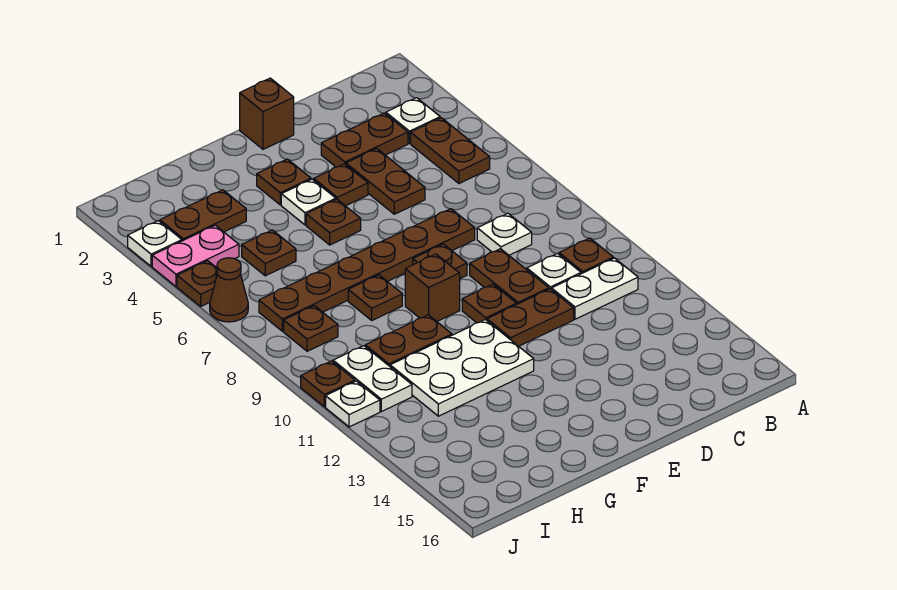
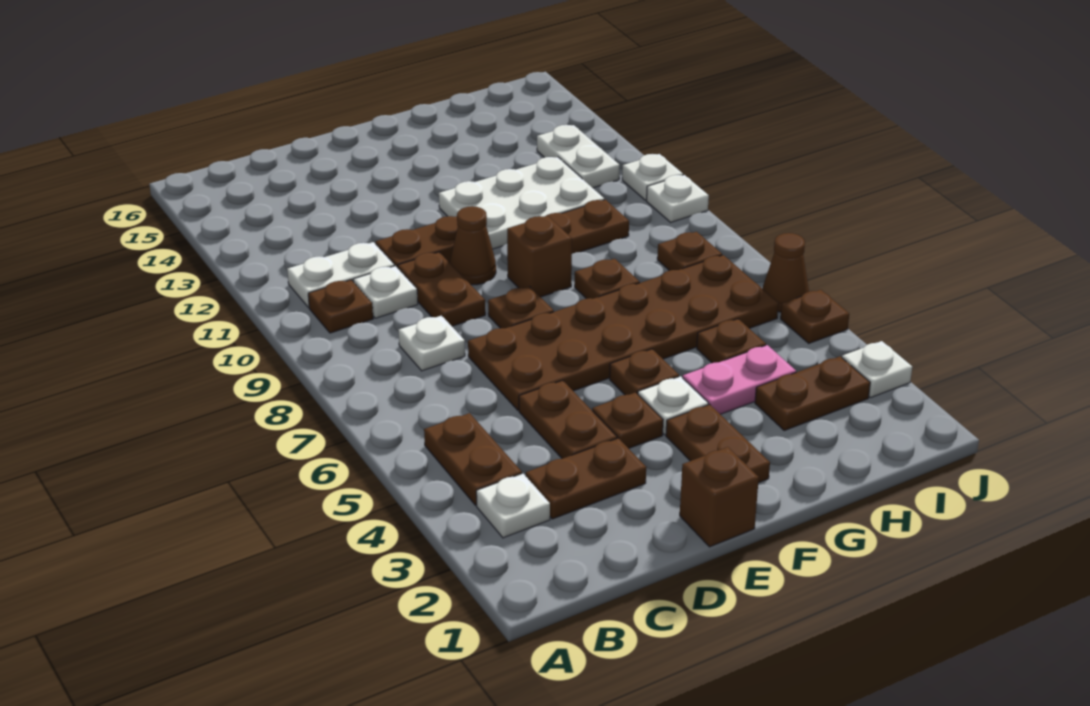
brown 1x6 plate [259,209,475,331] -> brown 2x6 plate [468,255,778,410]
brown 1x1 plate [462,284,517,323] -> brown 1x1 cone [450,206,496,285]
brown 1x1 plate [257,159,311,205] -> brown 1x2 plate [666,404,770,483]
pink 1x2 plate [152,225,239,286] -> pink 1x2 plate moved to [683,345,796,414]
white 1x2 plate [333,346,412,412] -> white 1x2 plate moved to [537,125,620,188]
brown 1x1 plate [301,361,355,407] -> white 1x1 plate [647,175,709,222]

